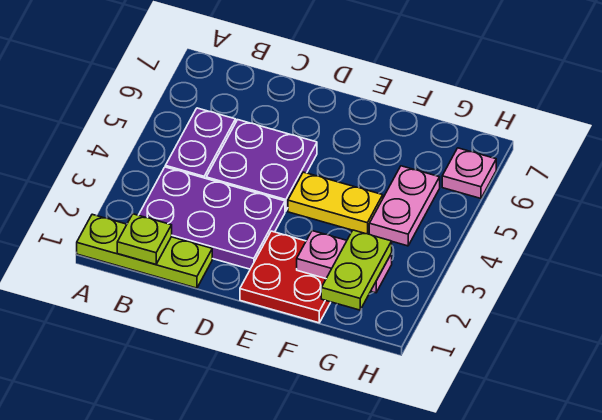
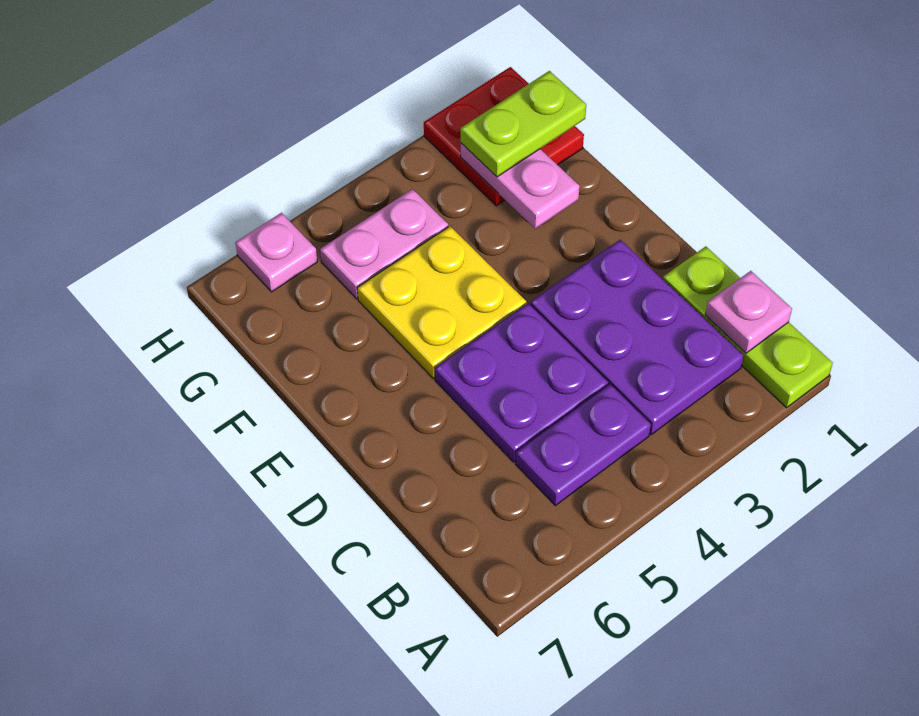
lime 1x1 plate [117,214,172,264] -> pink 1x1 plate [705,271,792,353]
red 2x2 plate [240,231,331,323] -> red 2x2 plate moved to [424,67,584,206]
yellow 1x2 plate [288,172,383,234] -> yellow 2x2 plate [357,226,526,378]

